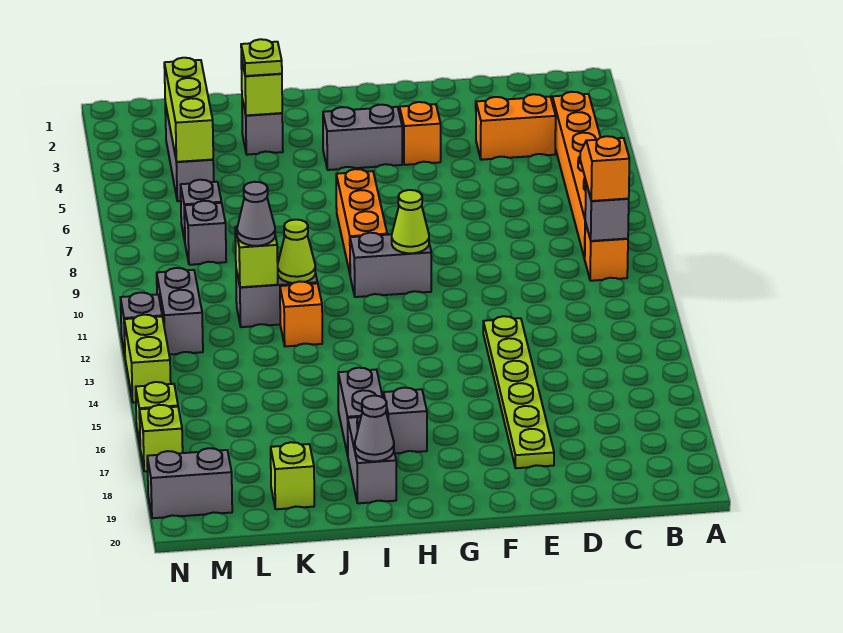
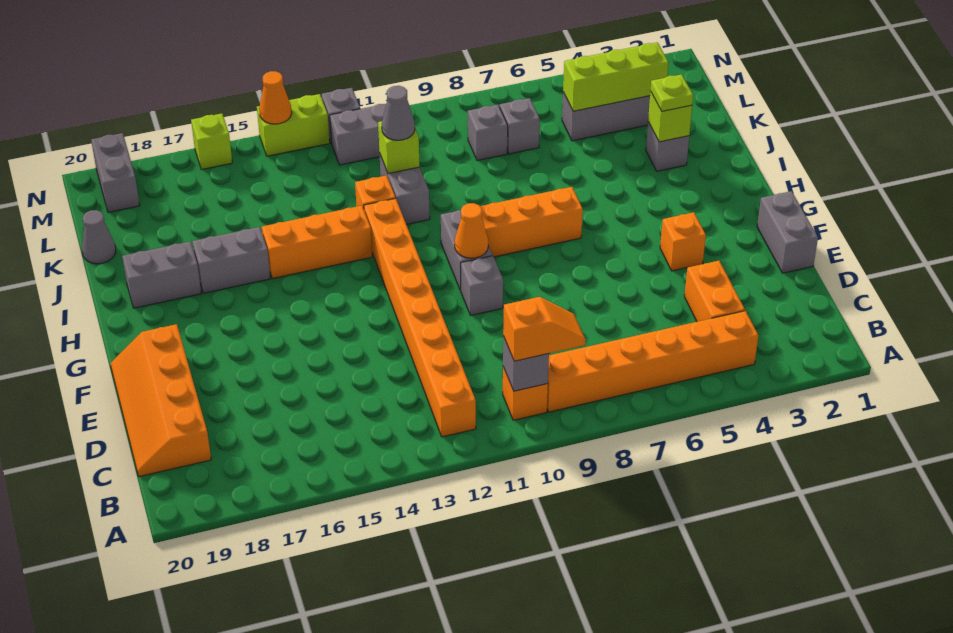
none -> orange 1x8 brick [364,198,476,437]
none -> orange 2x4 slope [110,324,211,477]
lime 1x6 plate [483,316,554,468] -> none
grey 1x2 brick [323,105,402,170] -> grey 1x2 brick moved to [757,191,818,273]
lime 1x1 cone [392,190,429,253] -> orange 1x1 cone [455,203,488,258]
grey 1x1 brick [384,388,427,453] -> grey 1x1 brick moved to [460,256,503,315]
none -> orange 1x3 brick [262,206,372,279]
grey 1x1 cone [355,396,394,461] -> grey 1x1 cone moved to [82,210,116,264]
lime 1x1 cone [278,220,315,283] -> none
lime 1x1 brick [271,442,314,509] -> none
none -> orange 1x1 cone [259,71,292,124]
lime 1x1 brick [139,405,183,471] -> none

